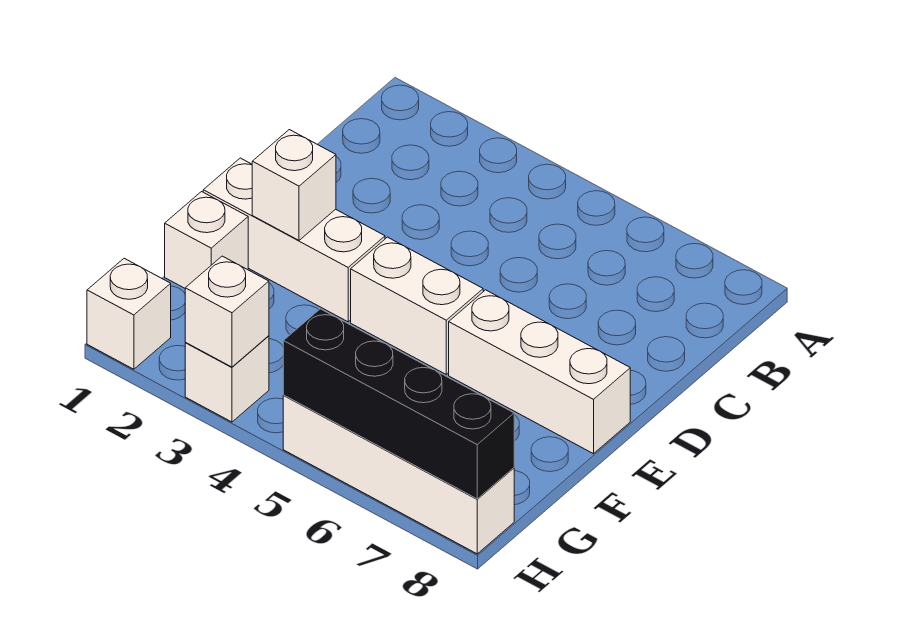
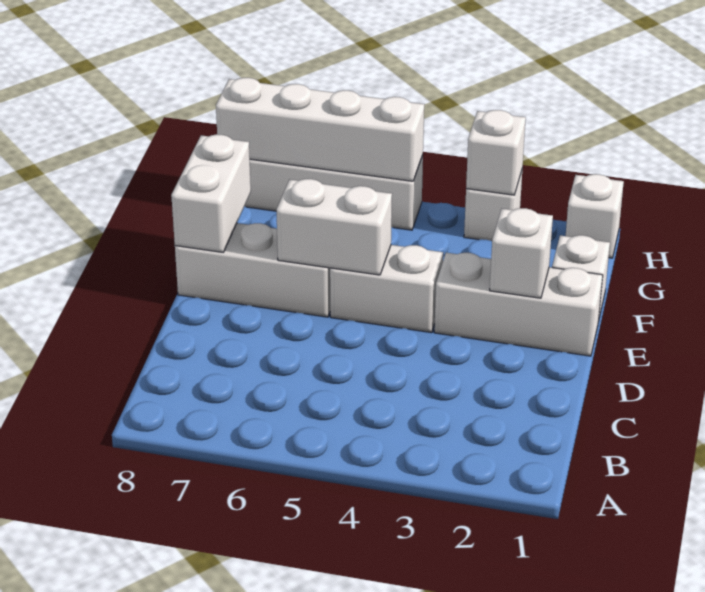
none -> white 1x2 brick [276,179,392,275]
none -> white 1x2 brick [171,134,251,252]
black 1x4 brick [283,309,514,499] -> white 1x4 brick [216,78,424,181]

